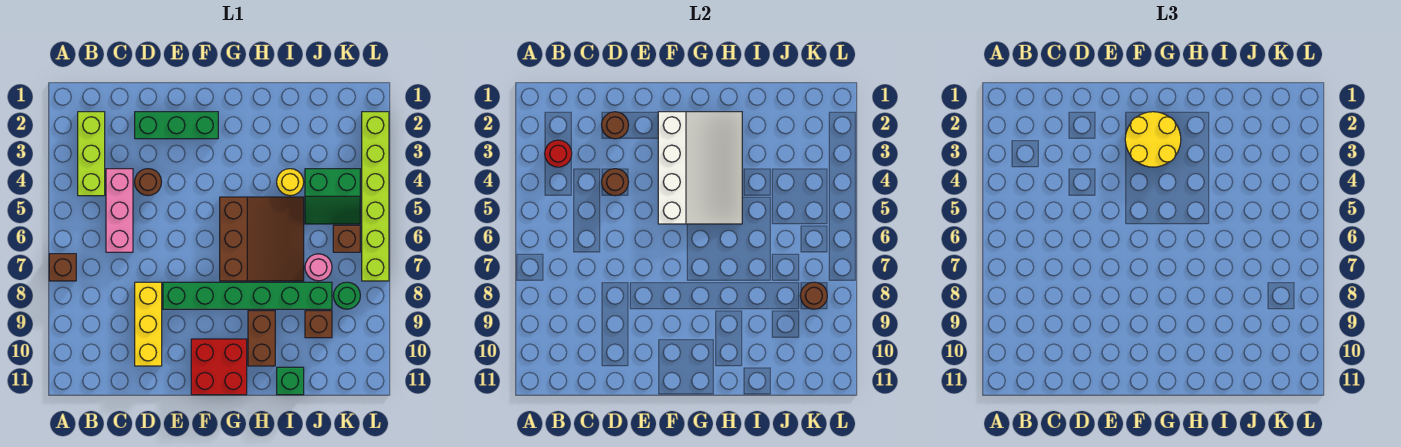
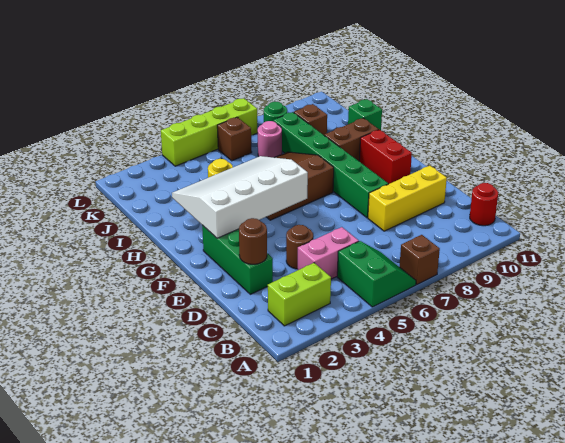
lime 1x3 brick [78,112,105,196] -> lime 1x2 brick [268,263,331,326]
red 1x1 round brick [545,140,572,167] -> red 1x1 round brick moved to [470,183,498,226]
pink 1x3 brick [106,169,133,252] -> pink 1x2 brick [298,227,359,279]
brown 1x1 round brick [602,169,628,196] -> none
yellow 2x2 round brick [1125,112,1181,167] -> none
red 2x2 brick [191,339,247,395] -> red 1x2 brick [359,130,412,184]
green 2x2 slope [305,169,360,224] -> green 2x2 slope moved to [337,241,416,307]
brown 1x1 round brick [800,282,827,309] -> none
lime 1x6 brick [362,112,389,281] -> lime 1x4 brick [161,98,258,166]

